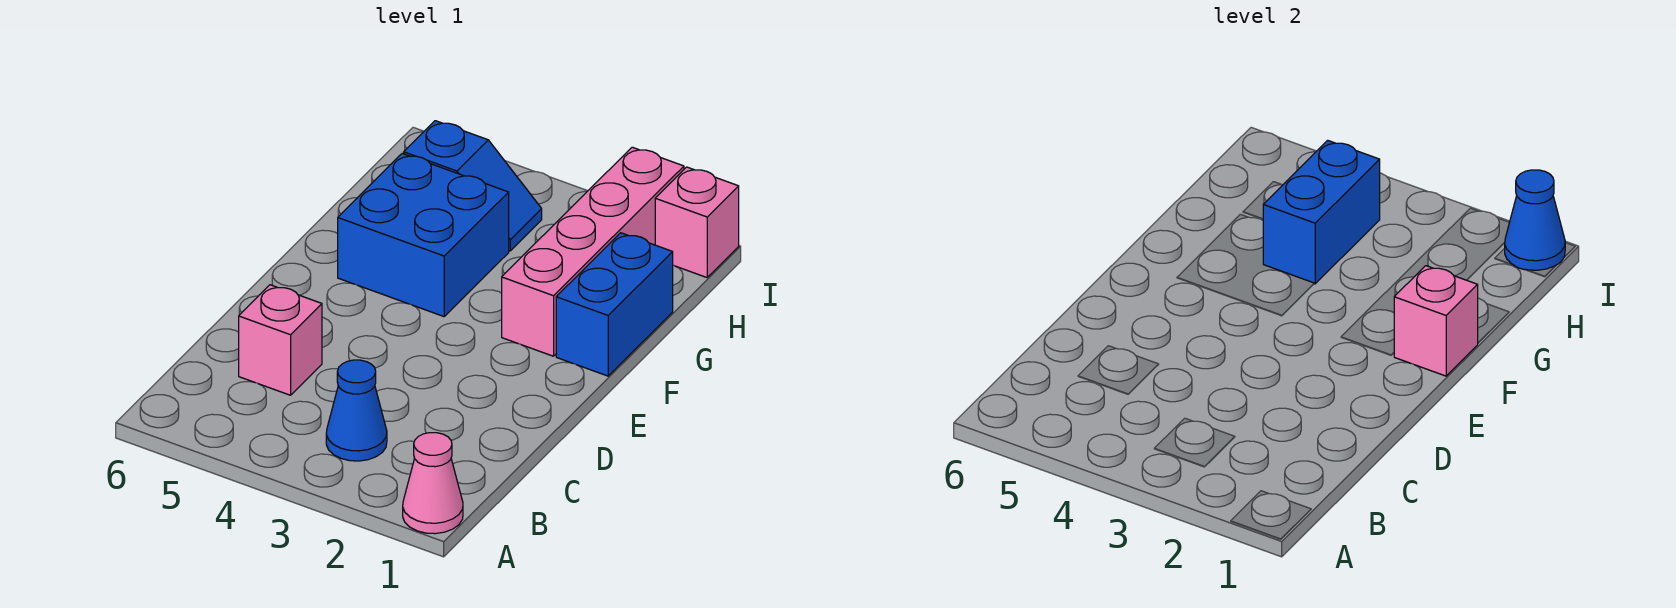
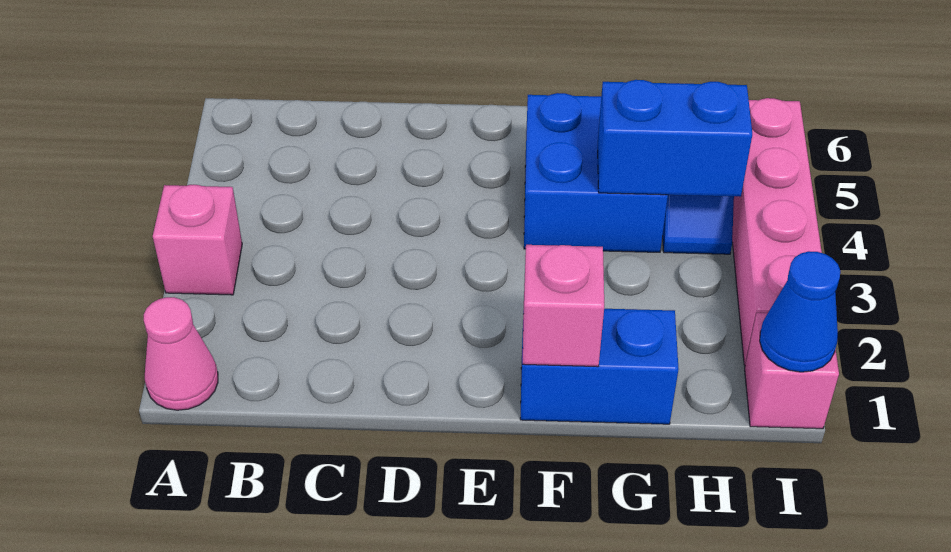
blue 1x1 cone [326,360,387,461] -> none
pink 1x1 brick [239,285,322,395] -> pink 1x1 brick moved to [153,185,242,295]
pink 1x4 brick [502,147,684,356] -> pink 1x4 brick turned to [732,98,822,365]

